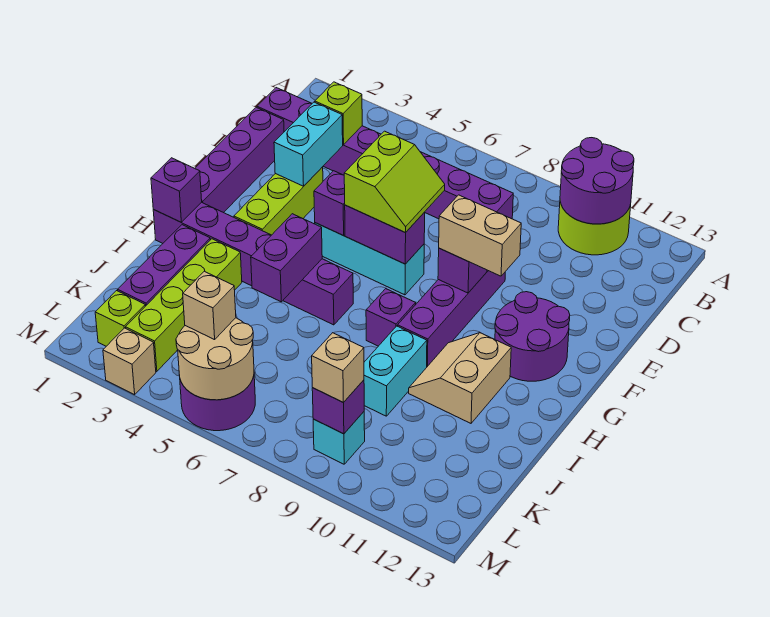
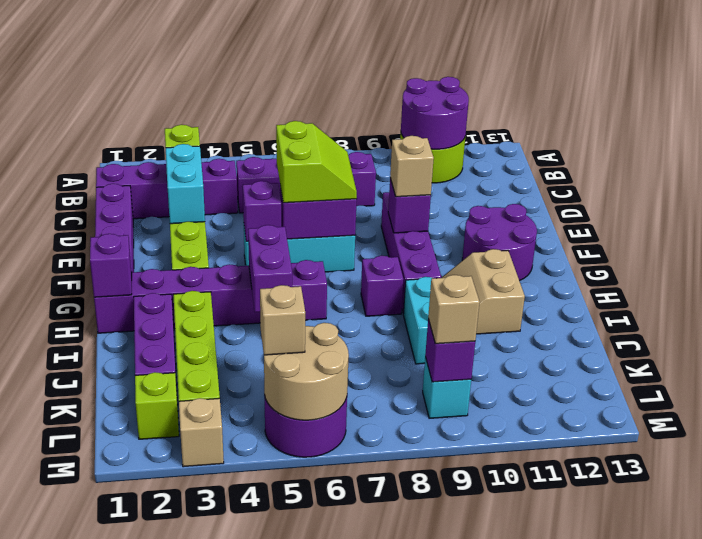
tan 1x2 brick [439,195,521,276] -> tan 1x1 brick [390,136,434,197]

